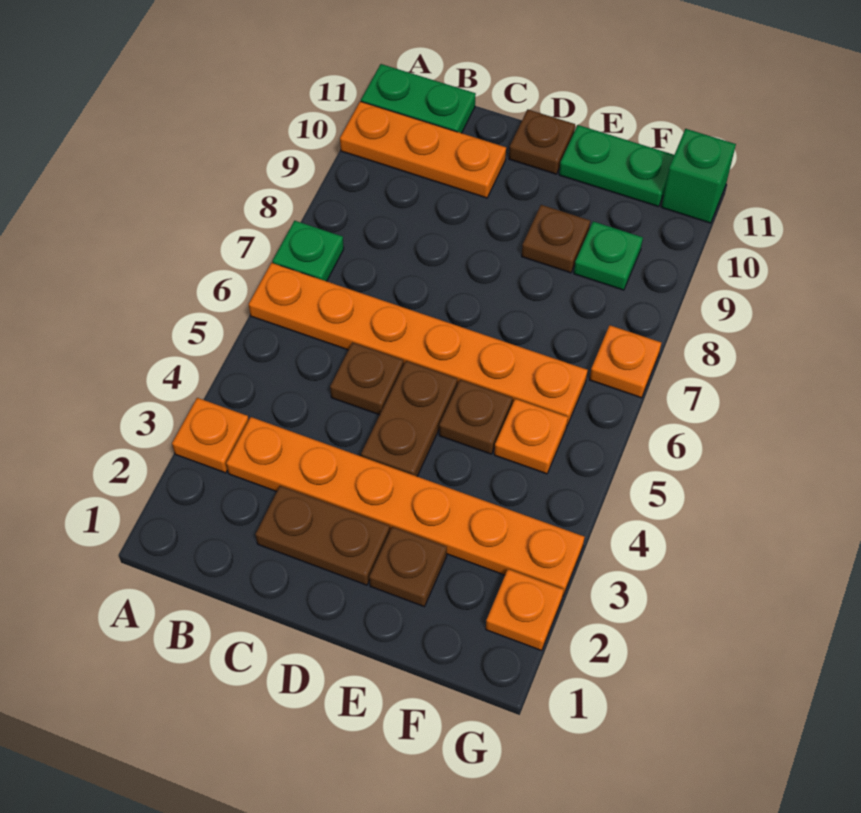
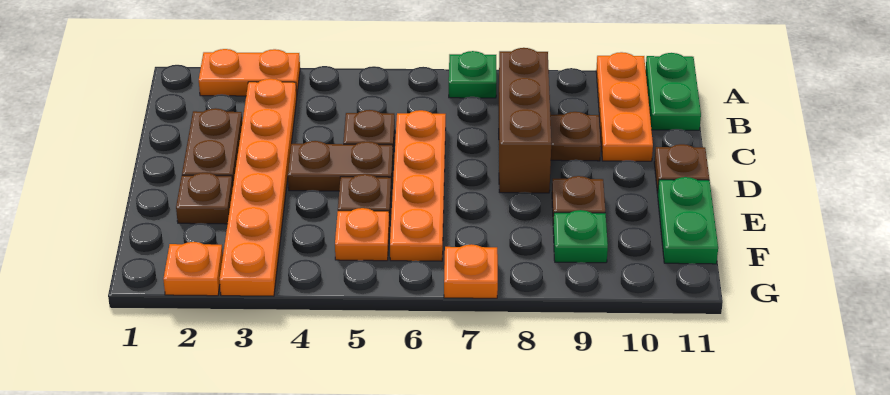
orange 1x1 plate [172,398,249,473] -> orange 1x2 plate [199,49,300,96]
orange 1x6 plate [249,263,588,425] -> orange 1x4 plate [390,110,446,261]
none -> brown 1x3 brick [499,48,551,193]
none -> brown 1x1 plate [550,112,601,161]
green 1x1 brick [661,129,736,223] -> none

